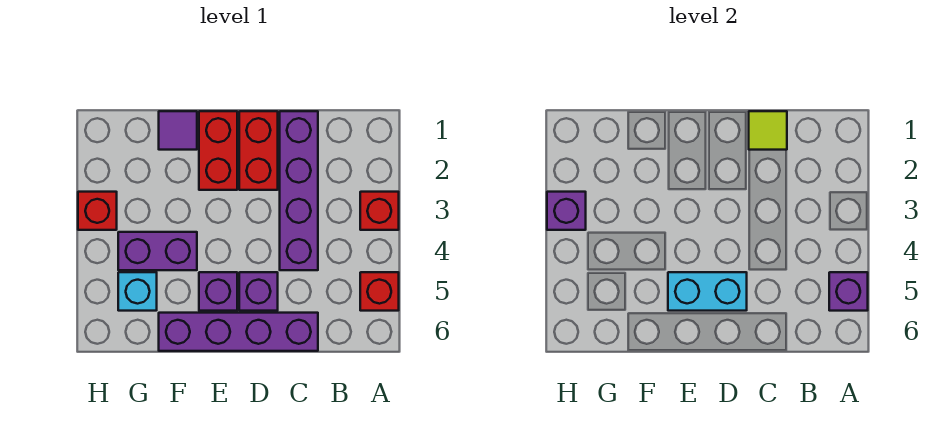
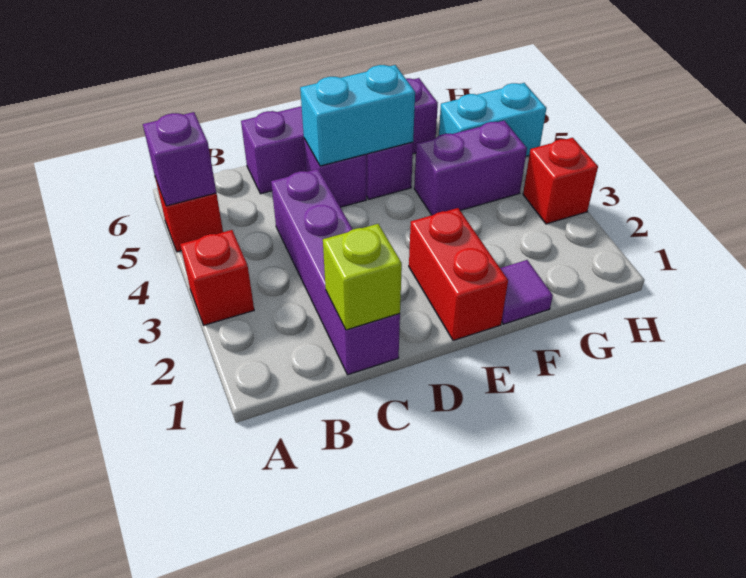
lime 1x1 tile [749,111,787,150] -> lime 1x1 brick [323,224,402,330]
red 1x2 brick [239,111,278,190] -> none
cyan 1x1 brick [118,272,157,311] -> cyan 1x2 brick [439,83,546,156]
purple 1x1 brick [547,192,586,230] -> none

